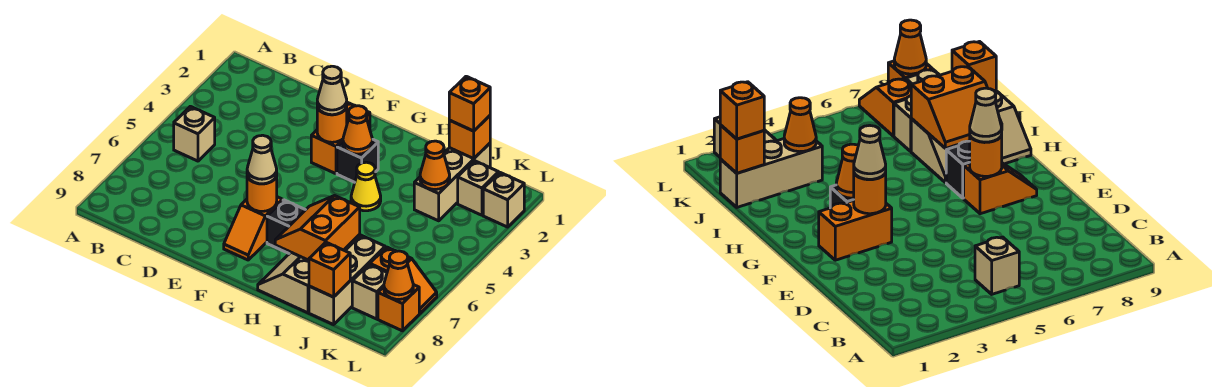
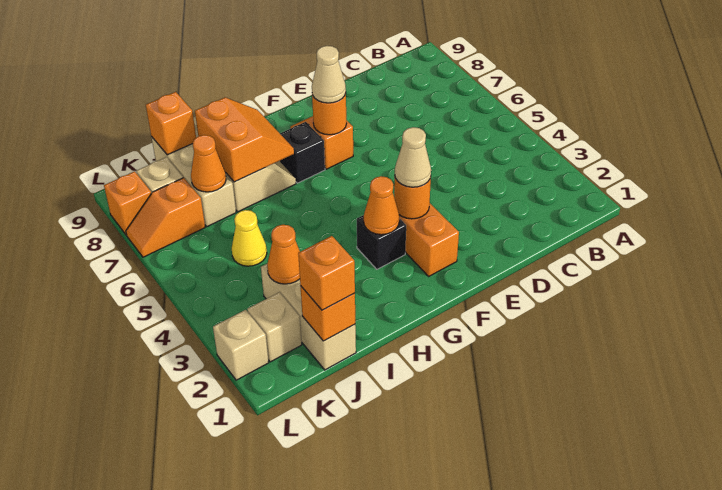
tan 1x1 brick [174,106,215,161] -> none
yellow 1x1 cone [351,162,381,211] -> yellow 1x1 cone moved to [232,210,267,266]
orange 1x1 cone [384,251,413,299] -> orange 1x1 cone moved to [191,135,226,192]

